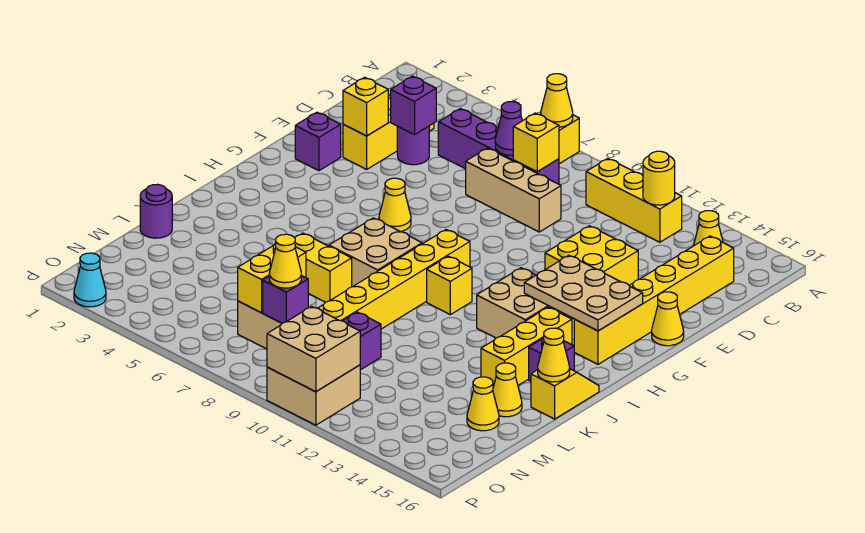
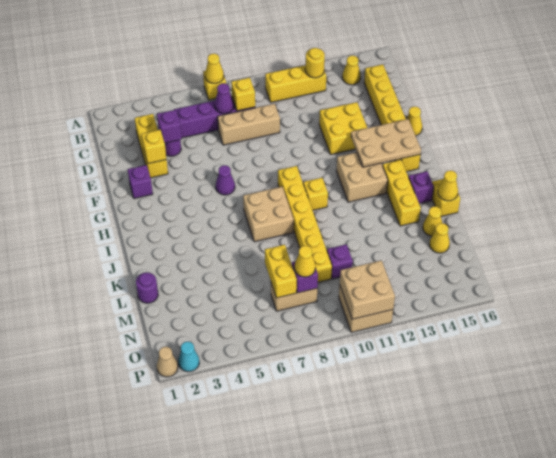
yellow 1x1 cone [379,178,411,231] -> purple 1x1 cone [216,165,235,195]
yellow 1x2 brick [295,233,352,302] -> none
none -> tan 1x1 cone [157,347,178,377]

